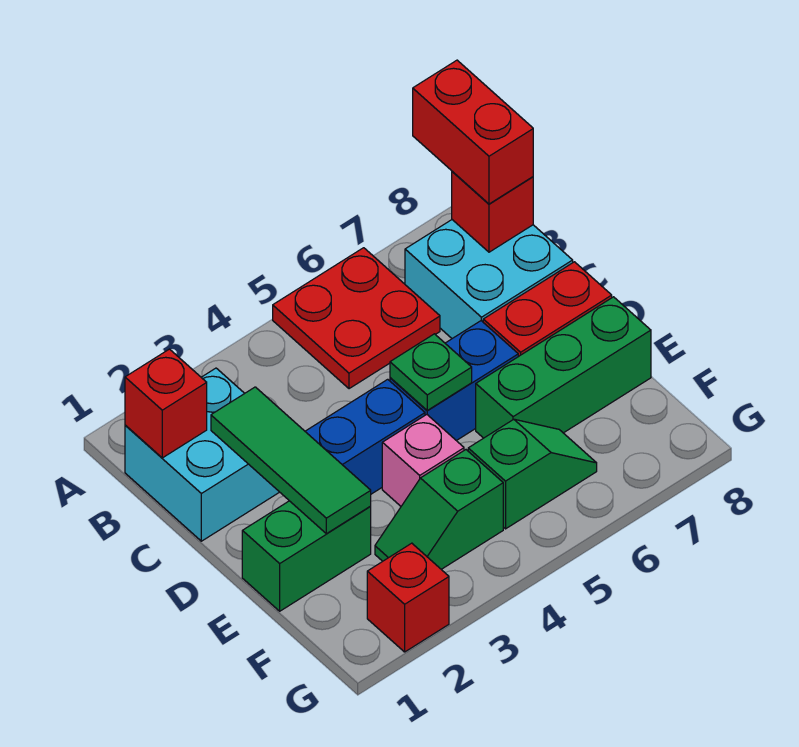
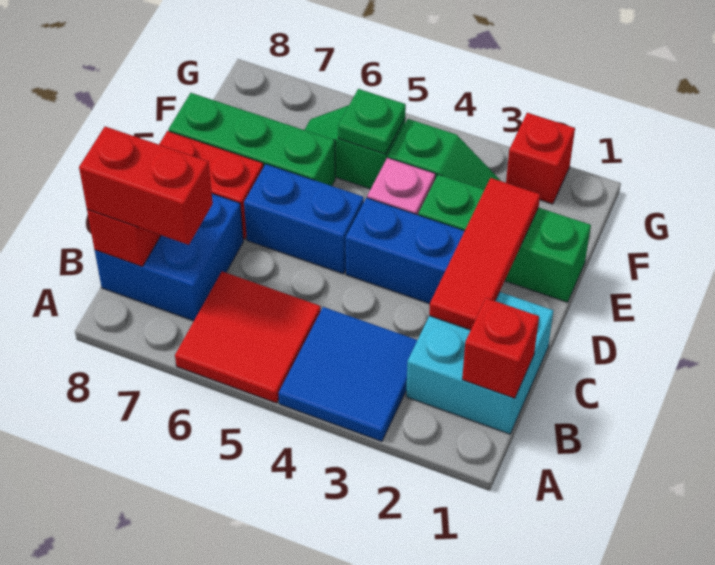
none -> blue 2x2 tile [279,307,417,441]
red 2x2 plate [273,248,440,389] -> red 2x2 tile [175,272,321,403]
red 1x2 brick [413,60,533,204] -> red 1x2 brick turned to [79,127,213,245]
cyan 2x2 brick [405,220,573,338] -> blue 2x2 brick [95,194,243,321]
green 1x3 tile [211,387,371,534] -> red 1x3 tile [429,178,540,330]
green 1x1 plate [390,334,472,411] -> green 1x1 plate moved to [338,89,406,154]
green 1x2 brick [242,501,371,611] -> green 1x3 brick [418,174,591,302]

